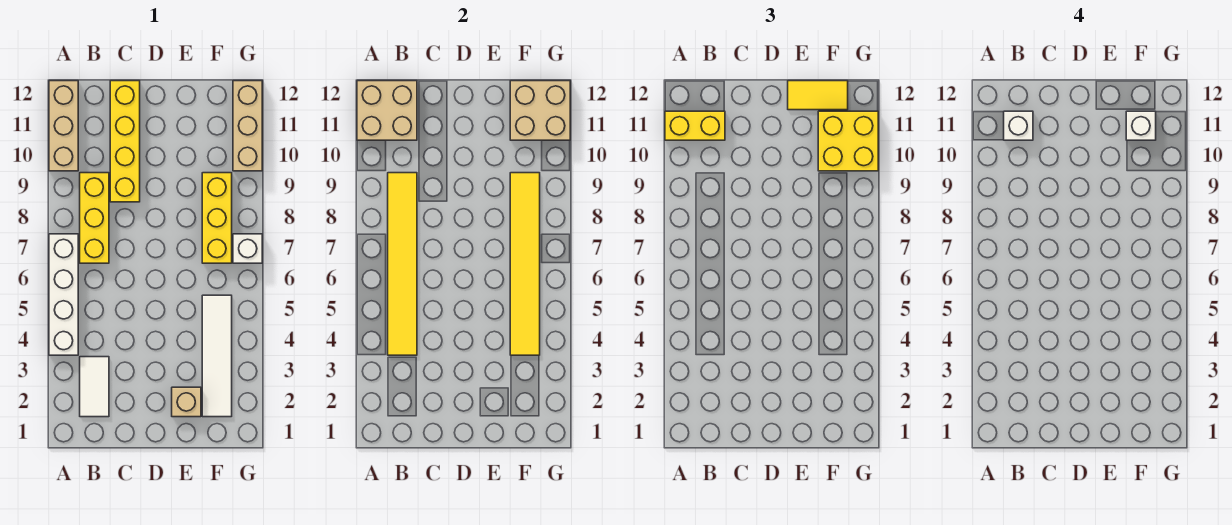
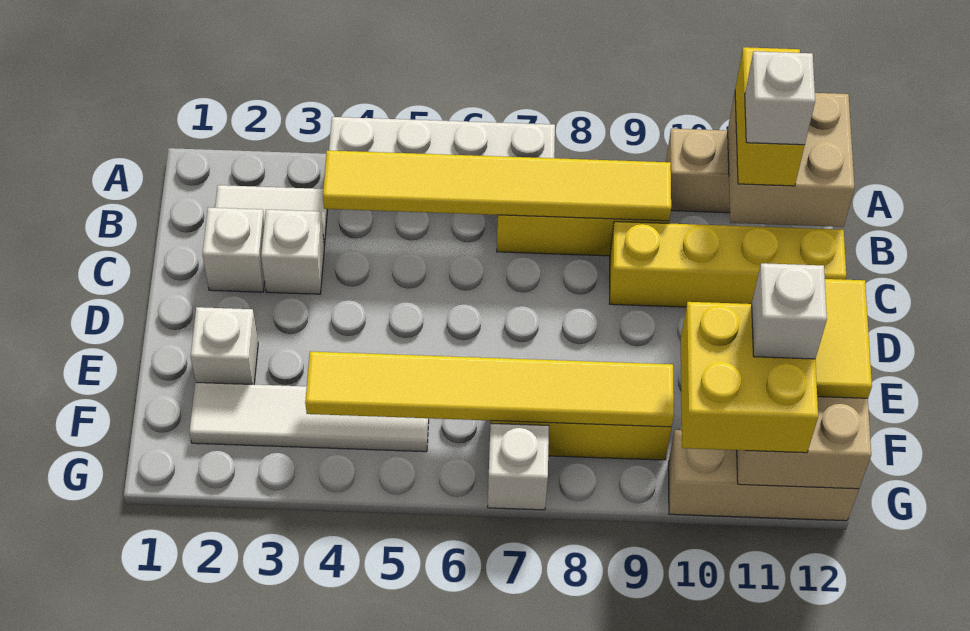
none -> white 1x1 brick [202,208,265,292]
none -> white 1x1 brick [261,210,324,294]
tan 1x1 brick [172,387,201,417] -> white 1x1 brick [191,307,258,385]

